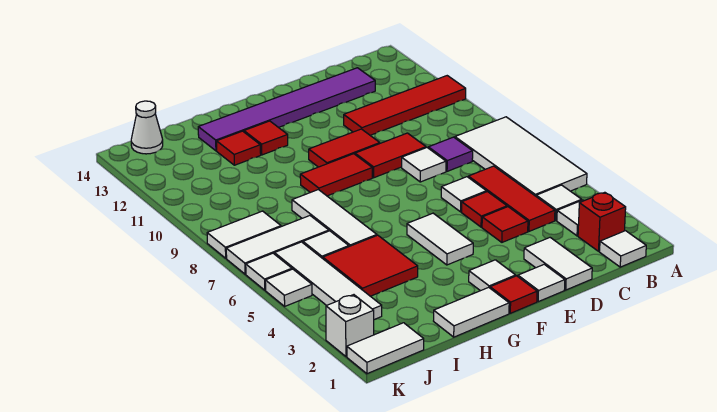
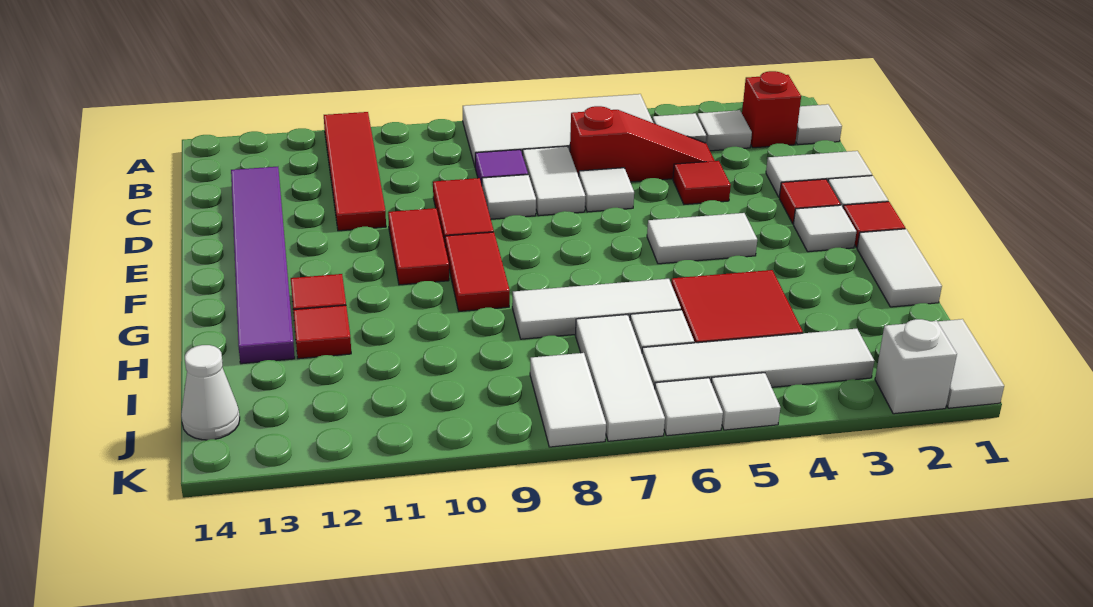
red 1x3 tile [468,166,555,231] -> red 1x3 slope [570,106,715,182]
none -> white 1x2 tile [523,146,585,216]
red 1x1 tile [462,192,507,227] -> red 1x1 tile moved to [779,179,841,224]

